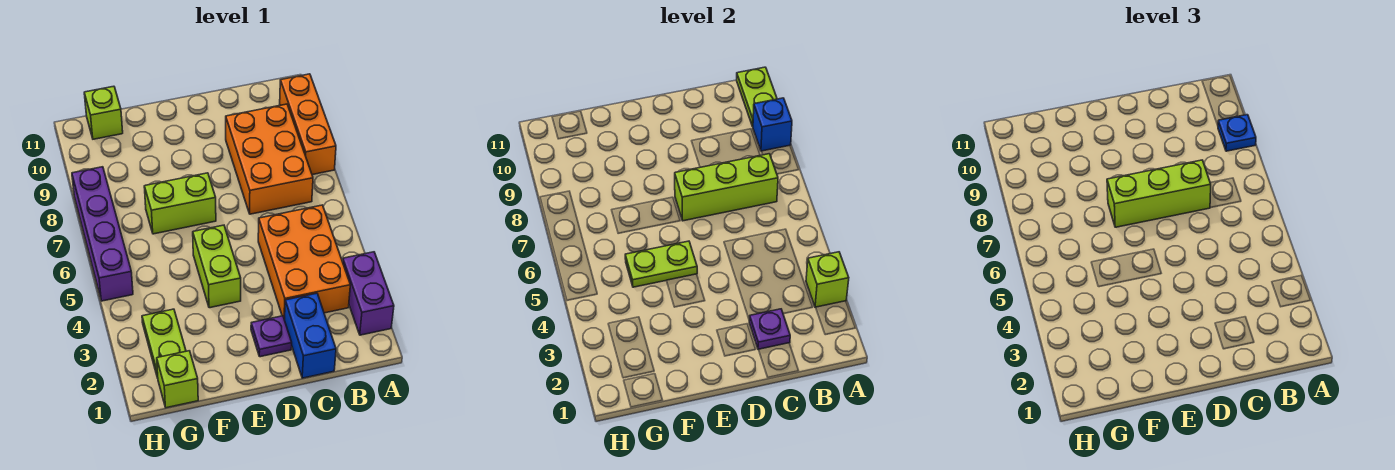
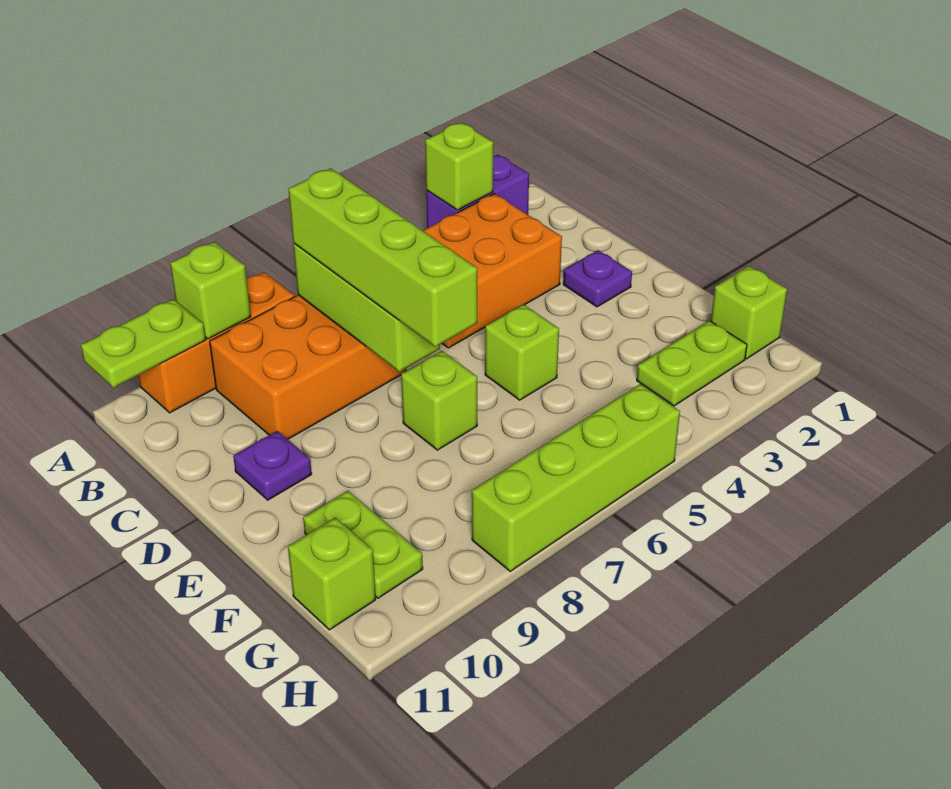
blue 1x1 brick [753,98,792,151] -> lime 1x1 brick [170,242,251,339]
blue 1x1 plate [1218,115,1256,151] -> none
blue 1x2 brick [285,293,336,378] -> none
purple 1x1 plate [749,309,790,350] -> purple 1x1 plate moved to [233,431,312,500]
lime 1x3 brick [1107,160,1211,227] -> lime 1x4 brick [289,168,477,347]
lime 1x2 brick [193,225,241,308] -> lime 1x1 brick [485,304,559,400]
lime 1x2 plate [625,241,697,287] -> lime 1x2 plate moved to [303,491,423,598]
lime 1x2 brick [144,173,216,234] -> lime 1x1 brick [401,351,477,450]
purple 1x4 brick [72,167,133,301] -> lime 1x4 brick [472,384,680,571]

